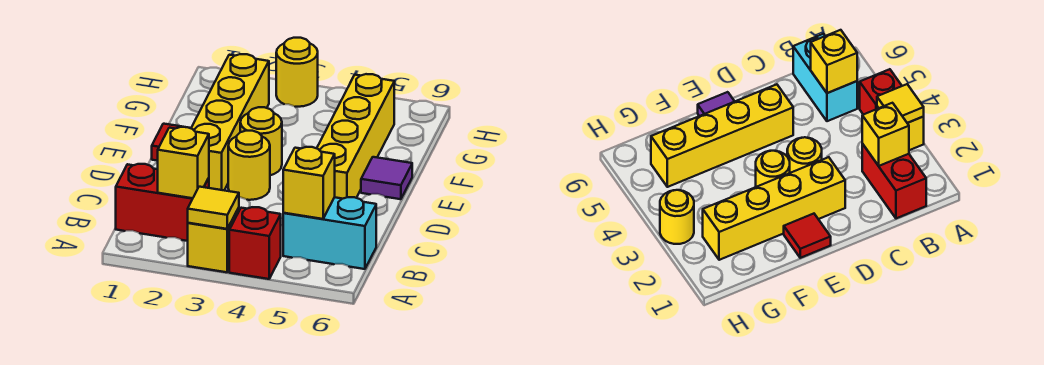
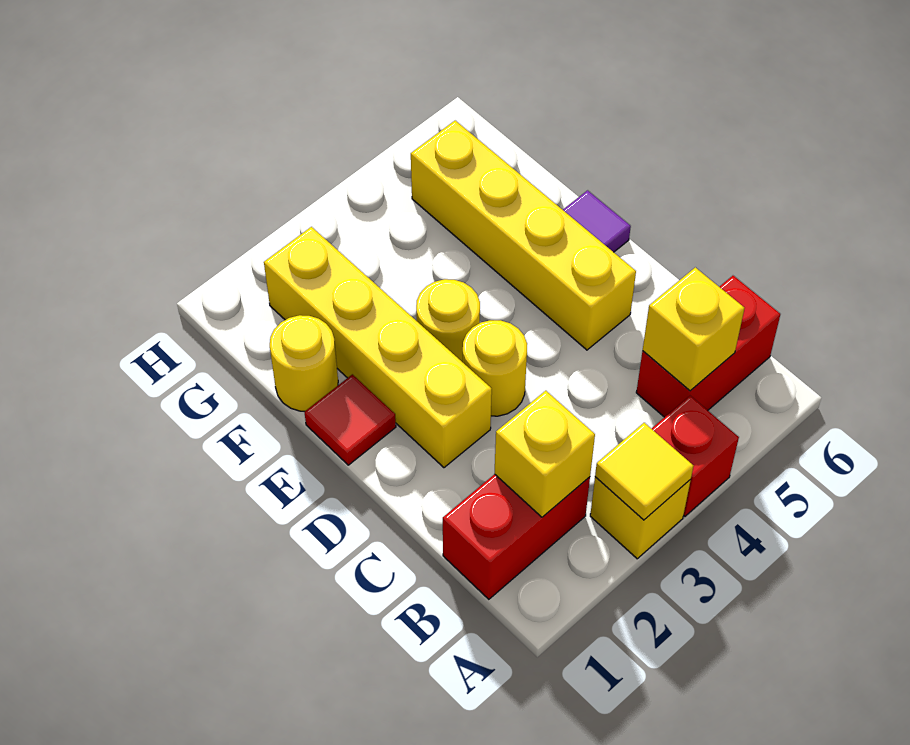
cyan 1x2 brick [283,197,376,269] -> red 1x2 brick [636,276,780,417]
yellow 1x1 round brick [276,38,318,107] -> yellow 1x1 round brick moved to [270,315,338,411]

